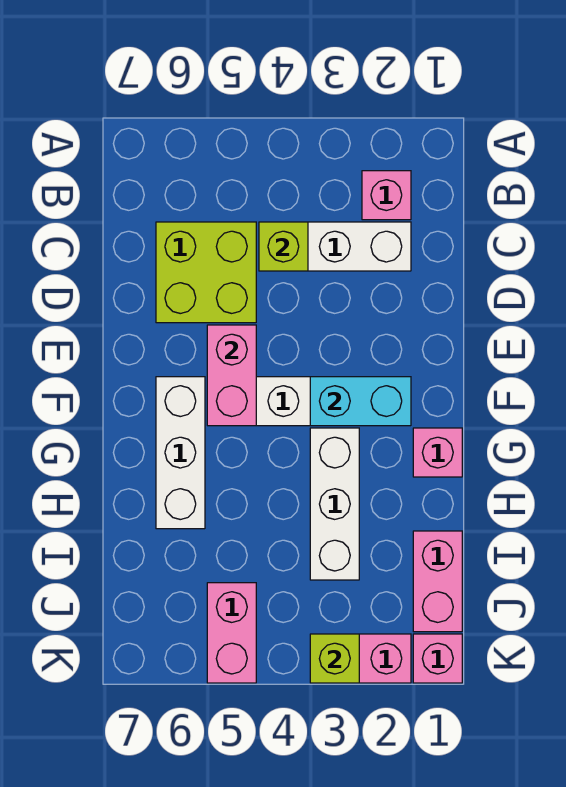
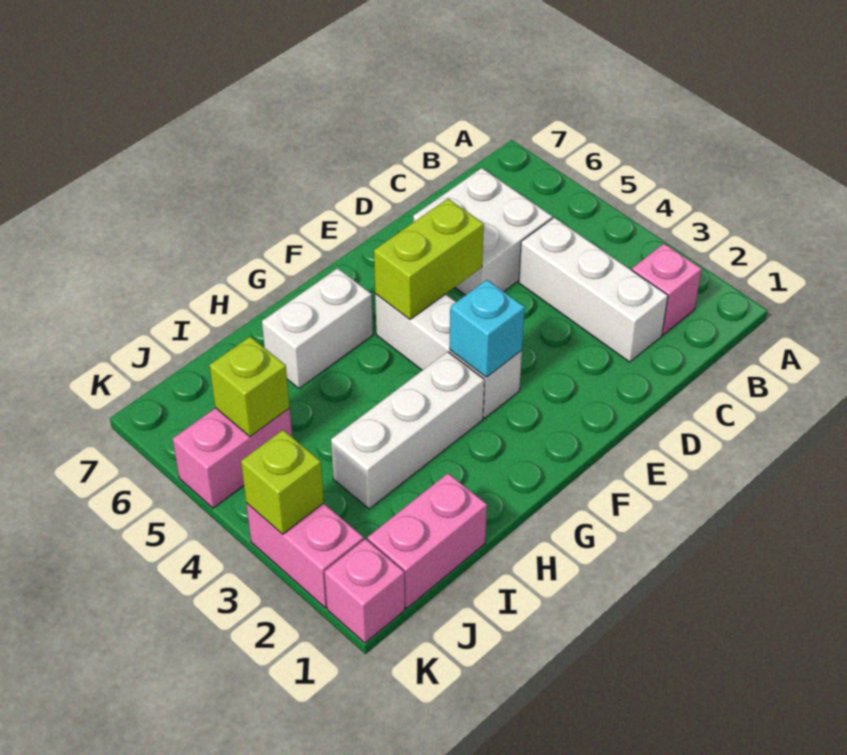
lime 1x1 brick [259,222,308,271] -> lime 1x1 brick moved to [209,337,290,437]
lime 2x2 brick [156,222,256,323] -> white 2x2 brick [413,168,552,295]
pink 1x2 brick [207,325,256,426] -> lime 1x2 brick [374,199,484,320]
cyan 1x2 brick [310,377,411,426] -> cyan 1x1 brick [450,280,525,377]
white 1x3 brick [156,377,205,529] -> white 1x2 brick [262,268,373,388]
pink 1x1 brick [413,428,462,477] -> none

